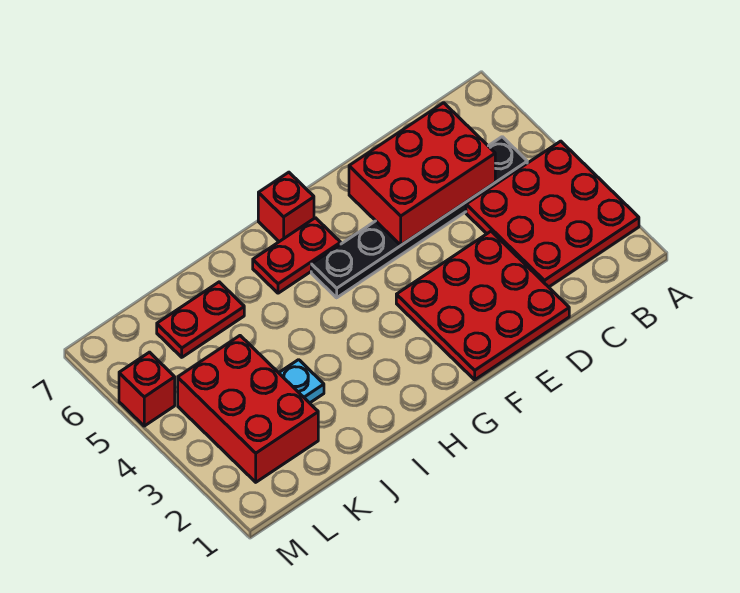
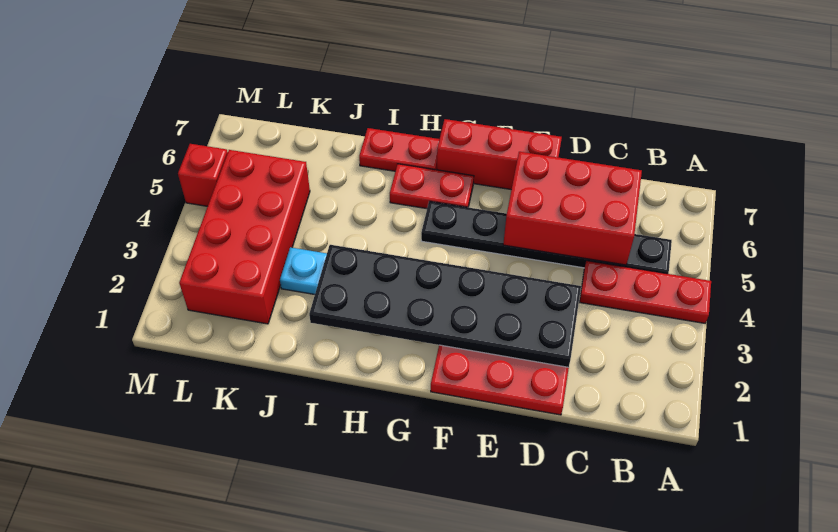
red 3x3 plate [466,141,639,287] -> red 1x3 plate [580,261,711,323]
none -> black 2x6 plate [309,245,581,367]
red 1x1 brick [258,172,314,242] -> red 1x3 brick [437,119,562,190]
red 1x2 plate [157,282,244,357] -> red 1x2 plate moved to [359,128,439,171]
red 2x3 brick [178,336,318,482] -> red 2x4 brick [179,150,310,324]

